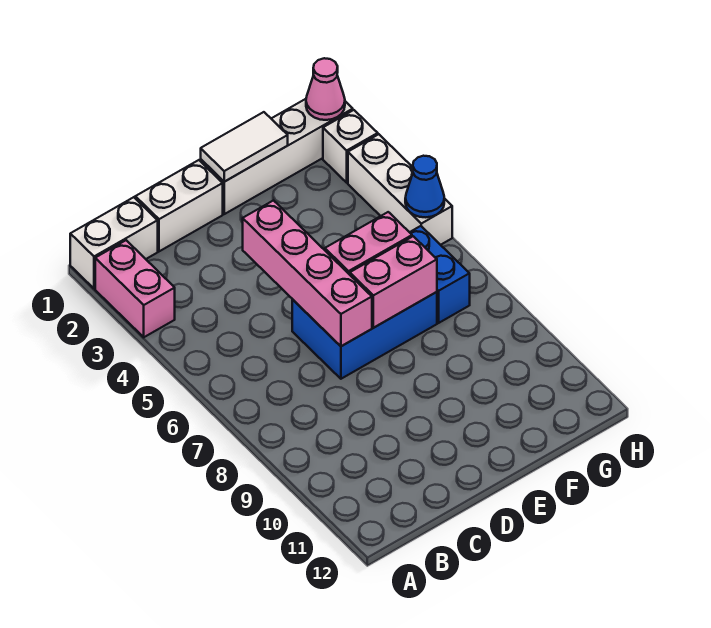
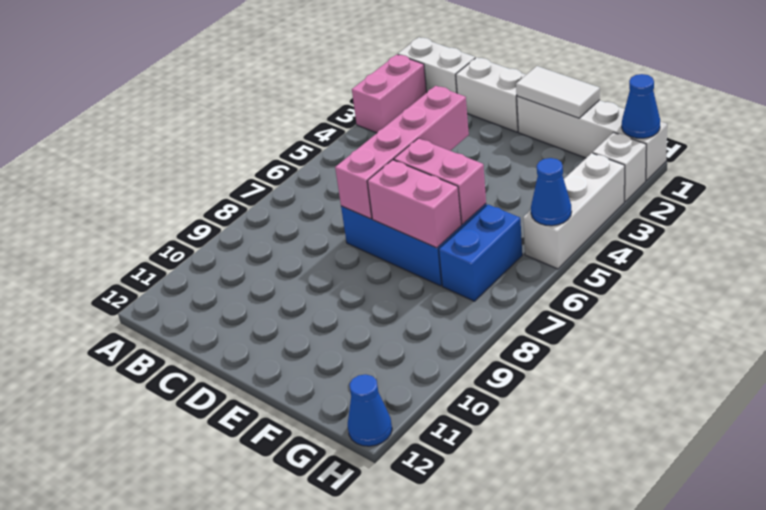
pink 1x1 cone [306,58,345,120] -> blue 1x1 cone [622,74,660,138]
none -> blue 1x1 cone [348,374,392,446]

